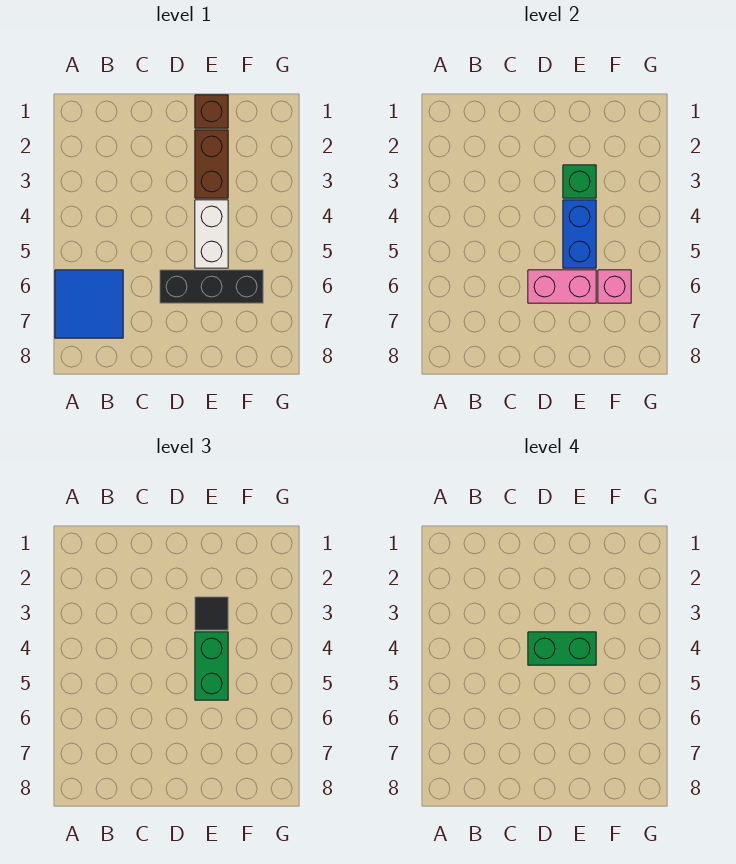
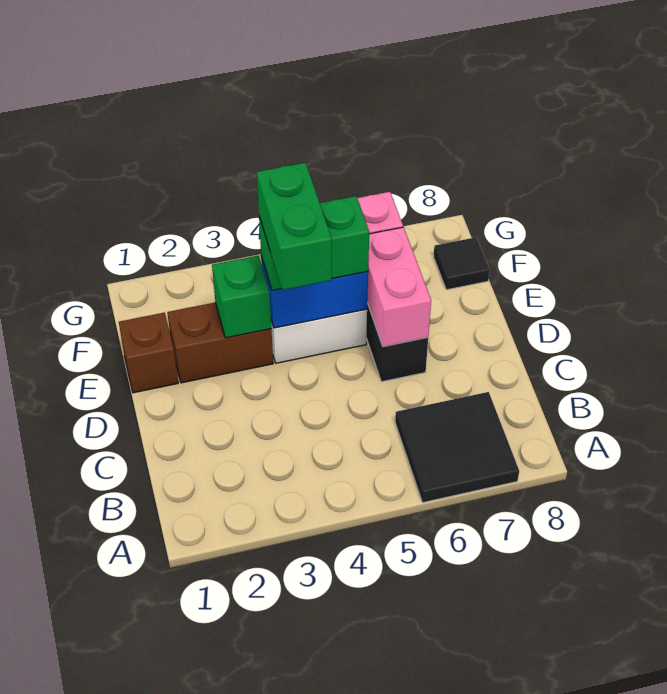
blue 2x2 tile [55,270,123,338] -> black 2x2 tile [395,392,519,503]
black 1x1 tile [195,597,228,630] -> black 1x1 tile moved to [434,237,490,290]

